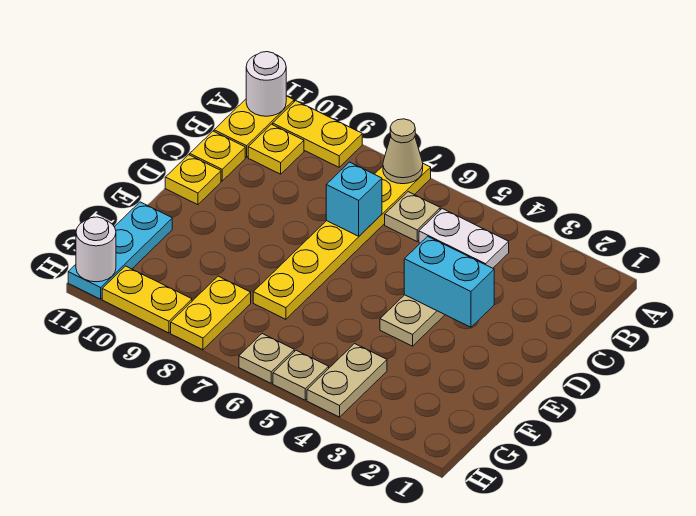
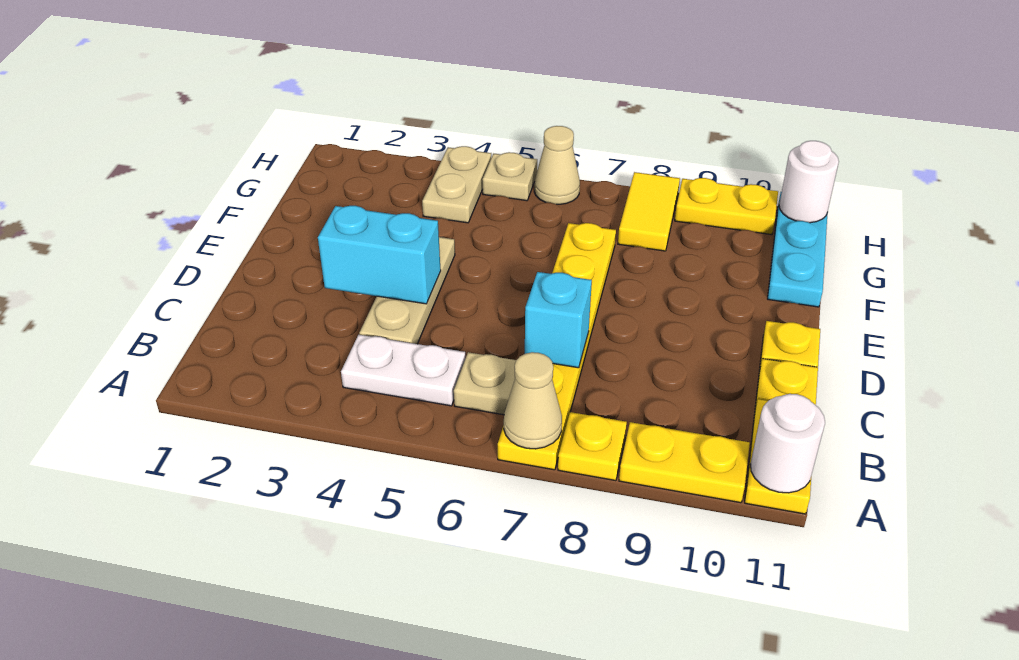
yellow 1x1 plate [248,124,304,174] -> yellow 1x1 plate moved to [558,412,627,481]
yellow 1x2 plate [171,276,251,350] -> yellow 1x2 tile [618,172,680,251]
tan 1x1 plate [239,334,294,383] -> tan 1x1 cone [534,126,580,204]

